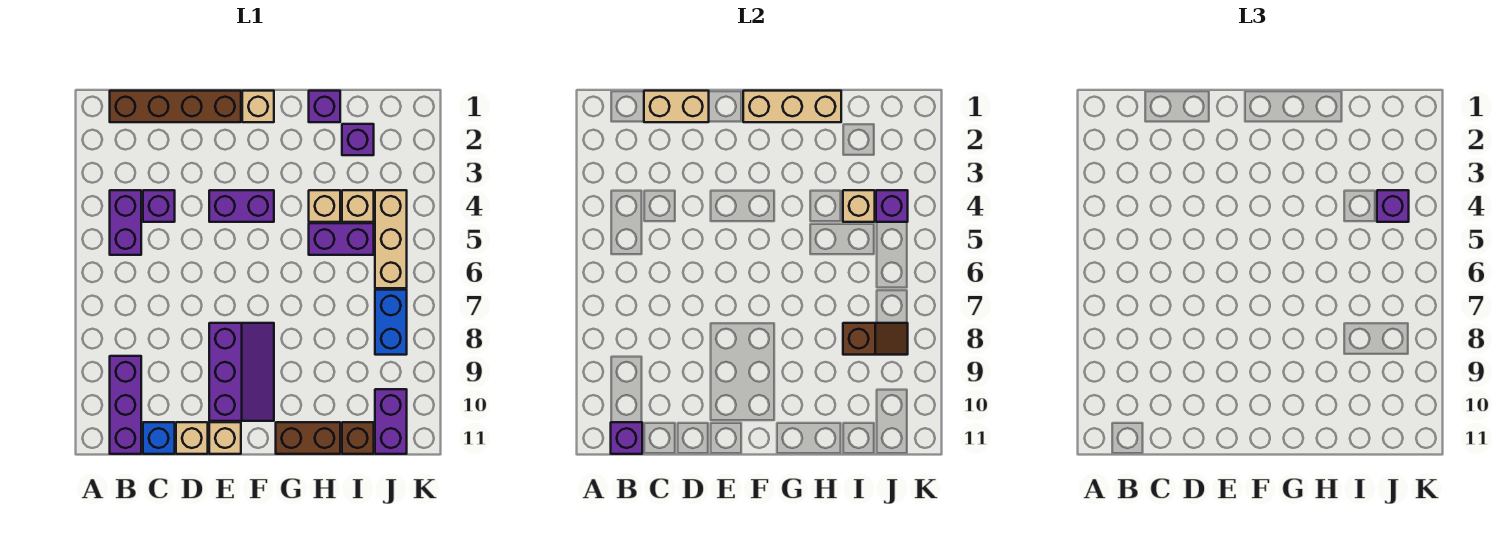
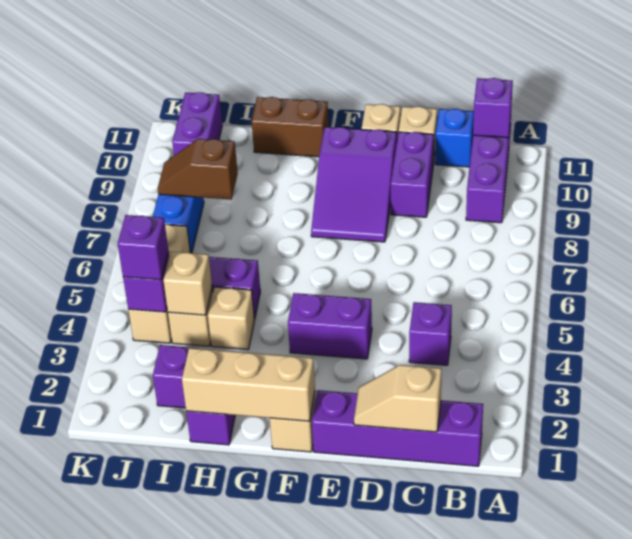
brown 1x4 brick [110,91,241,122] -> purple 1x4 brick [312,390,483,466]
purple 1x2 brick [110,190,141,255] -> purple 1x2 brick moved to [391,132,434,217]
tan 1x2 brick [644,91,709,122] -> tan 1x2 slope [354,365,442,432]
purple 2x3 slope [209,323,274,421] -> purple 2x3 slope turned to [311,127,397,242]
brown 1x1 brick [342,422,374,454] -> none

